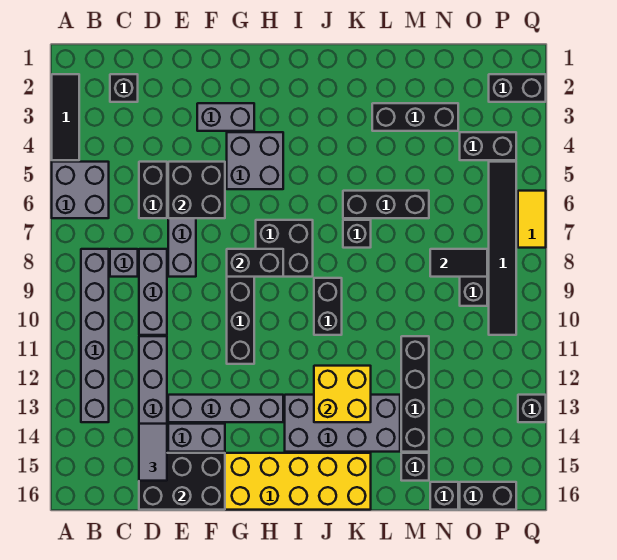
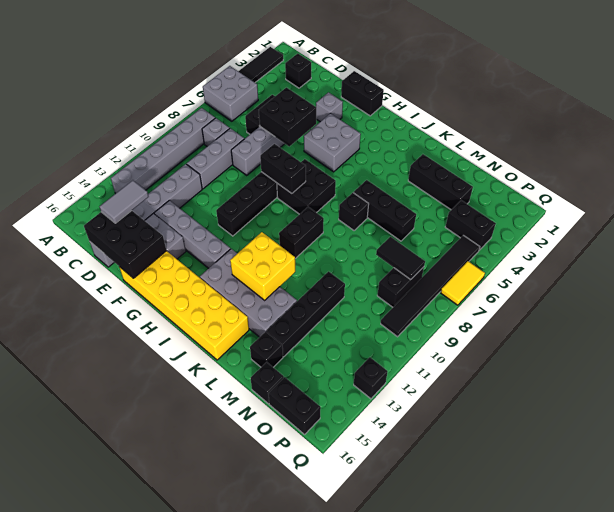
grey 1x2 brick [197,103,254,131] -> grey 1x1 brick [316,92,343,122]
black 1x2 brick [489,74,546,102] -> black 1x2 brick moved to [341,71,384,116]

